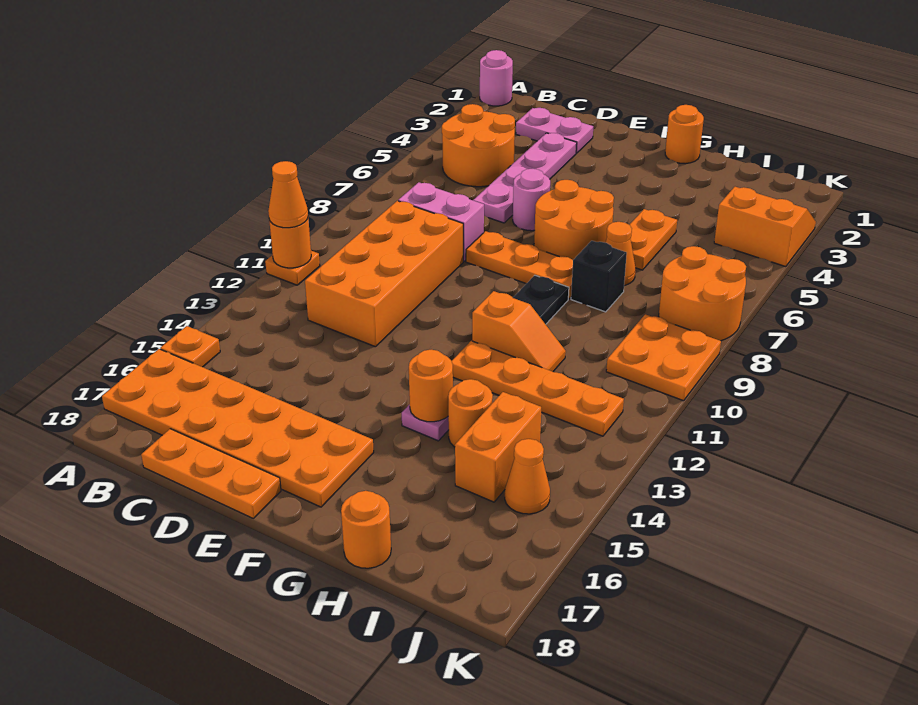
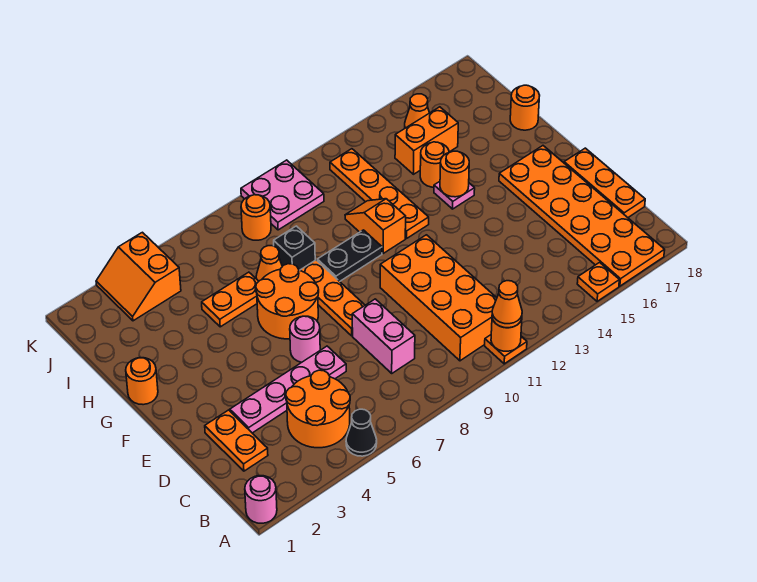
none -> black 1x1 cone [346,409,377,456]
pink 1x2 plate [516,108,593,153] -> orange 1x2 plate [205,410,268,471]
orange 2x4 brick [305,201,463,347] -> orange 2x4 brick turned to [380,235,497,361]
orange 2x2 round brick [659,246,746,341] -> orange 1x1 round brick [241,195,271,240]
orange 2x2 plate [606,314,721,401] -> pink 2x2 plate [241,160,324,230]

